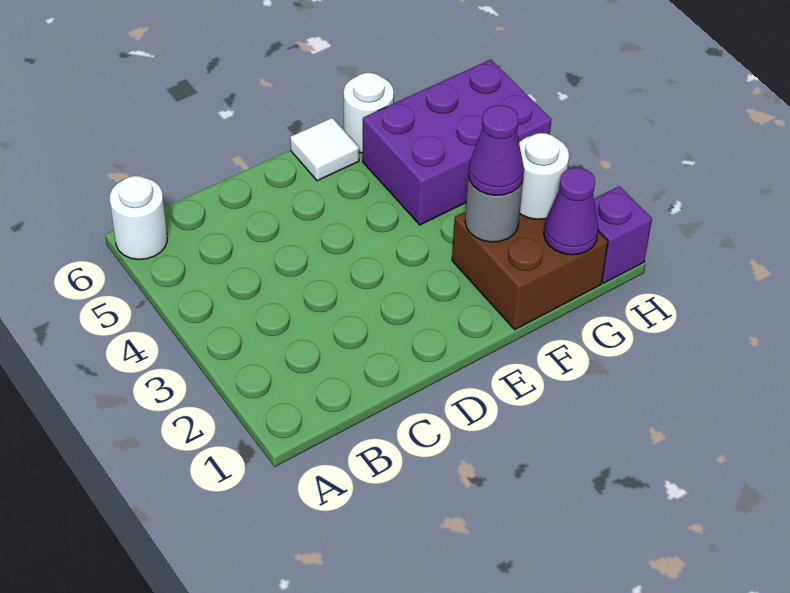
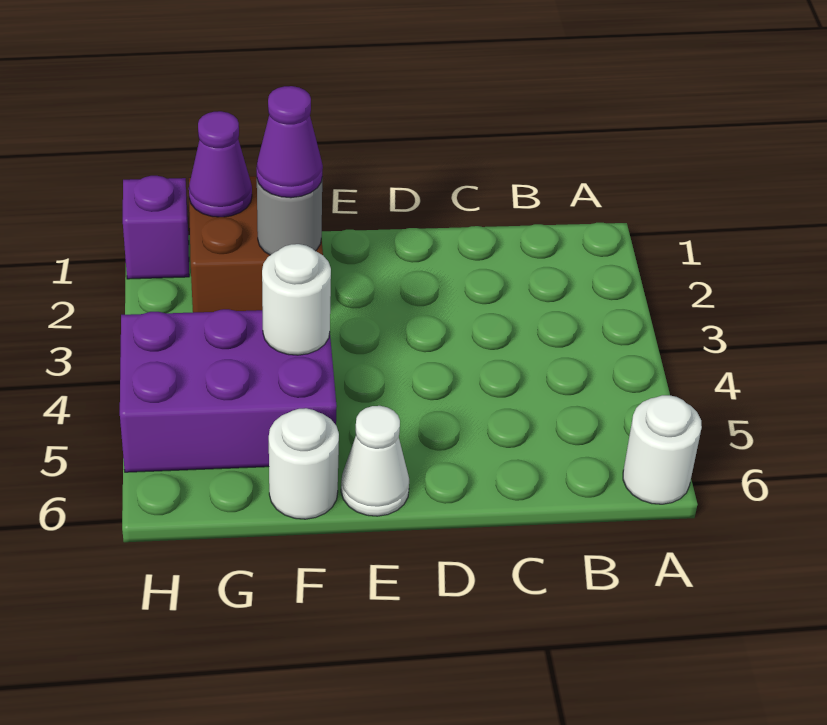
white 1x1 tile [290,118,359,181] -> white 1x1 cone [341,406,409,516]
white 1x1 round brick [519,133,569,219] -> white 1x1 round brick moved to [262,244,331,355]

